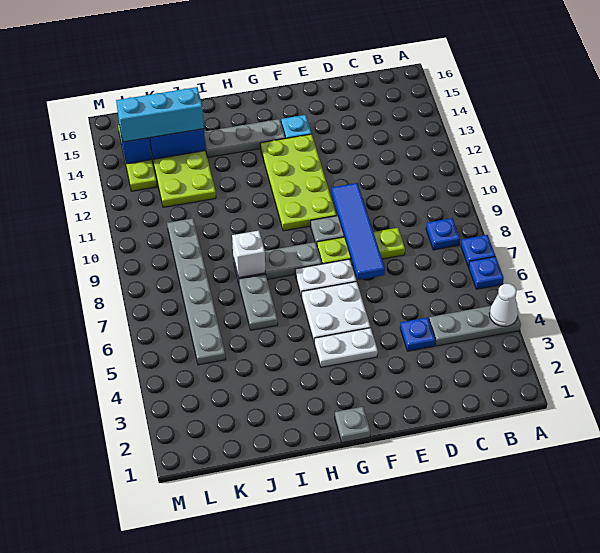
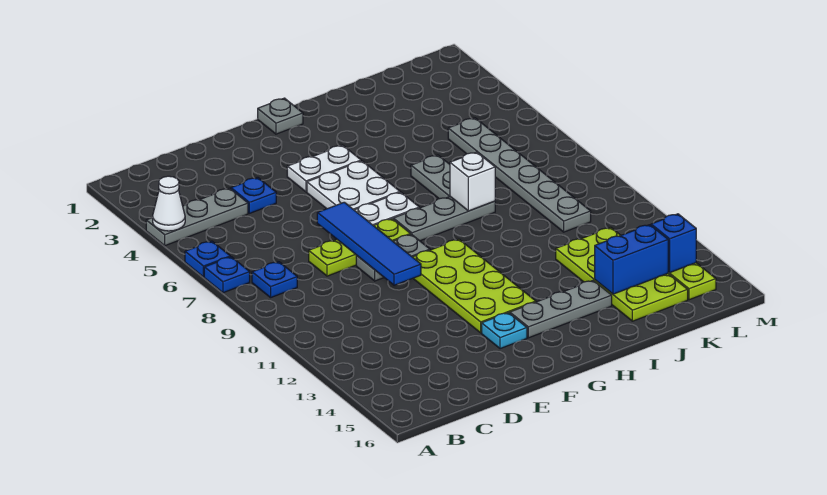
cyan 1x3 brick [116,87,204,142] -> none

